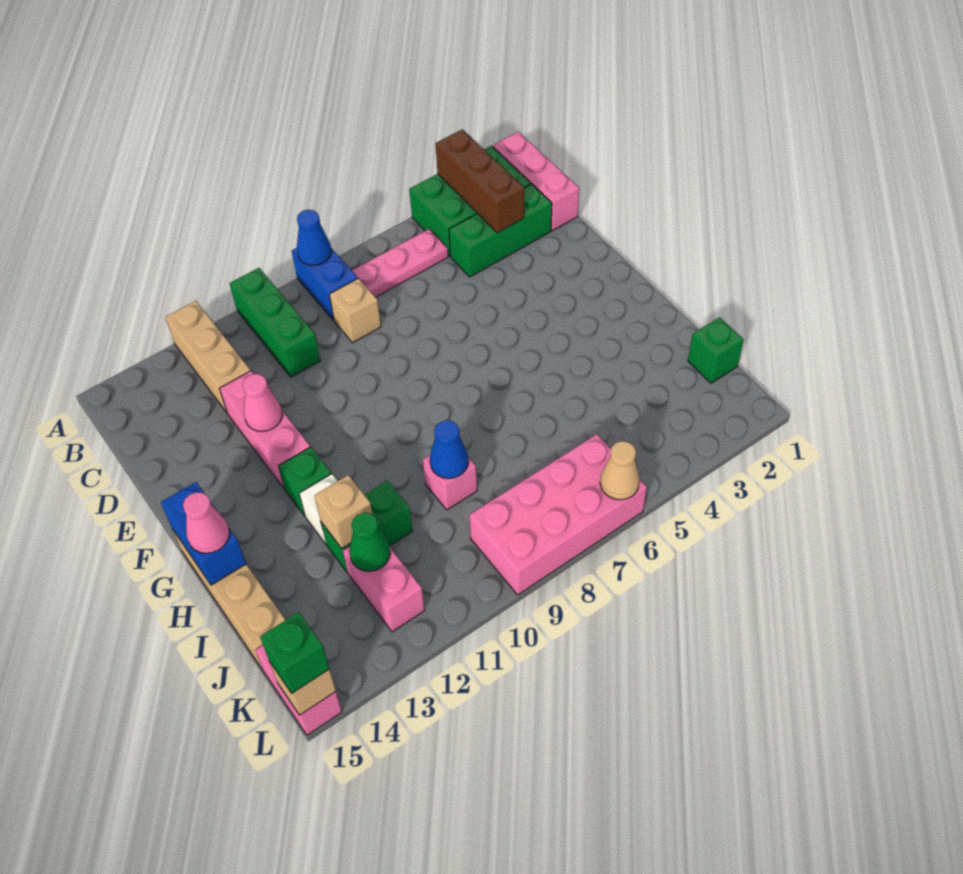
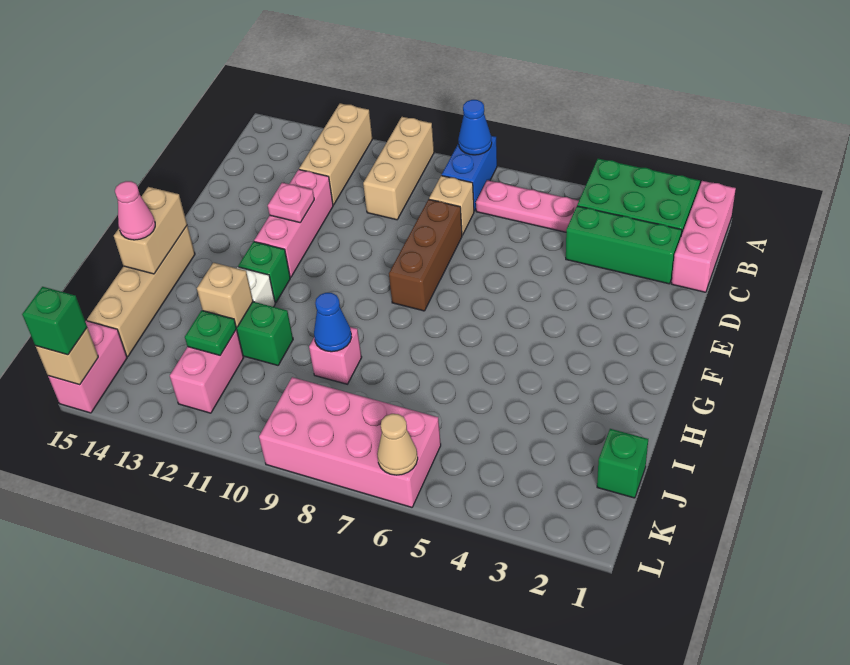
brown 1x3 brick [435,129,524,233] -> brown 1x3 brick moved to [389,199,462,311]
green 1x3 brick [230,268,320,377] -> tan 1x3 brick [363,117,434,220]
pink 1x1 cone [243,374,282,431] -> pink 1x1 plate [268,183,314,222]
blue 1x2 brick [161,482,246,585] -> tan 1x2 brick [114,187,187,274]
green 1x1 cone [349,513,390,571] -> green 1x1 plate [185,310,236,355]

